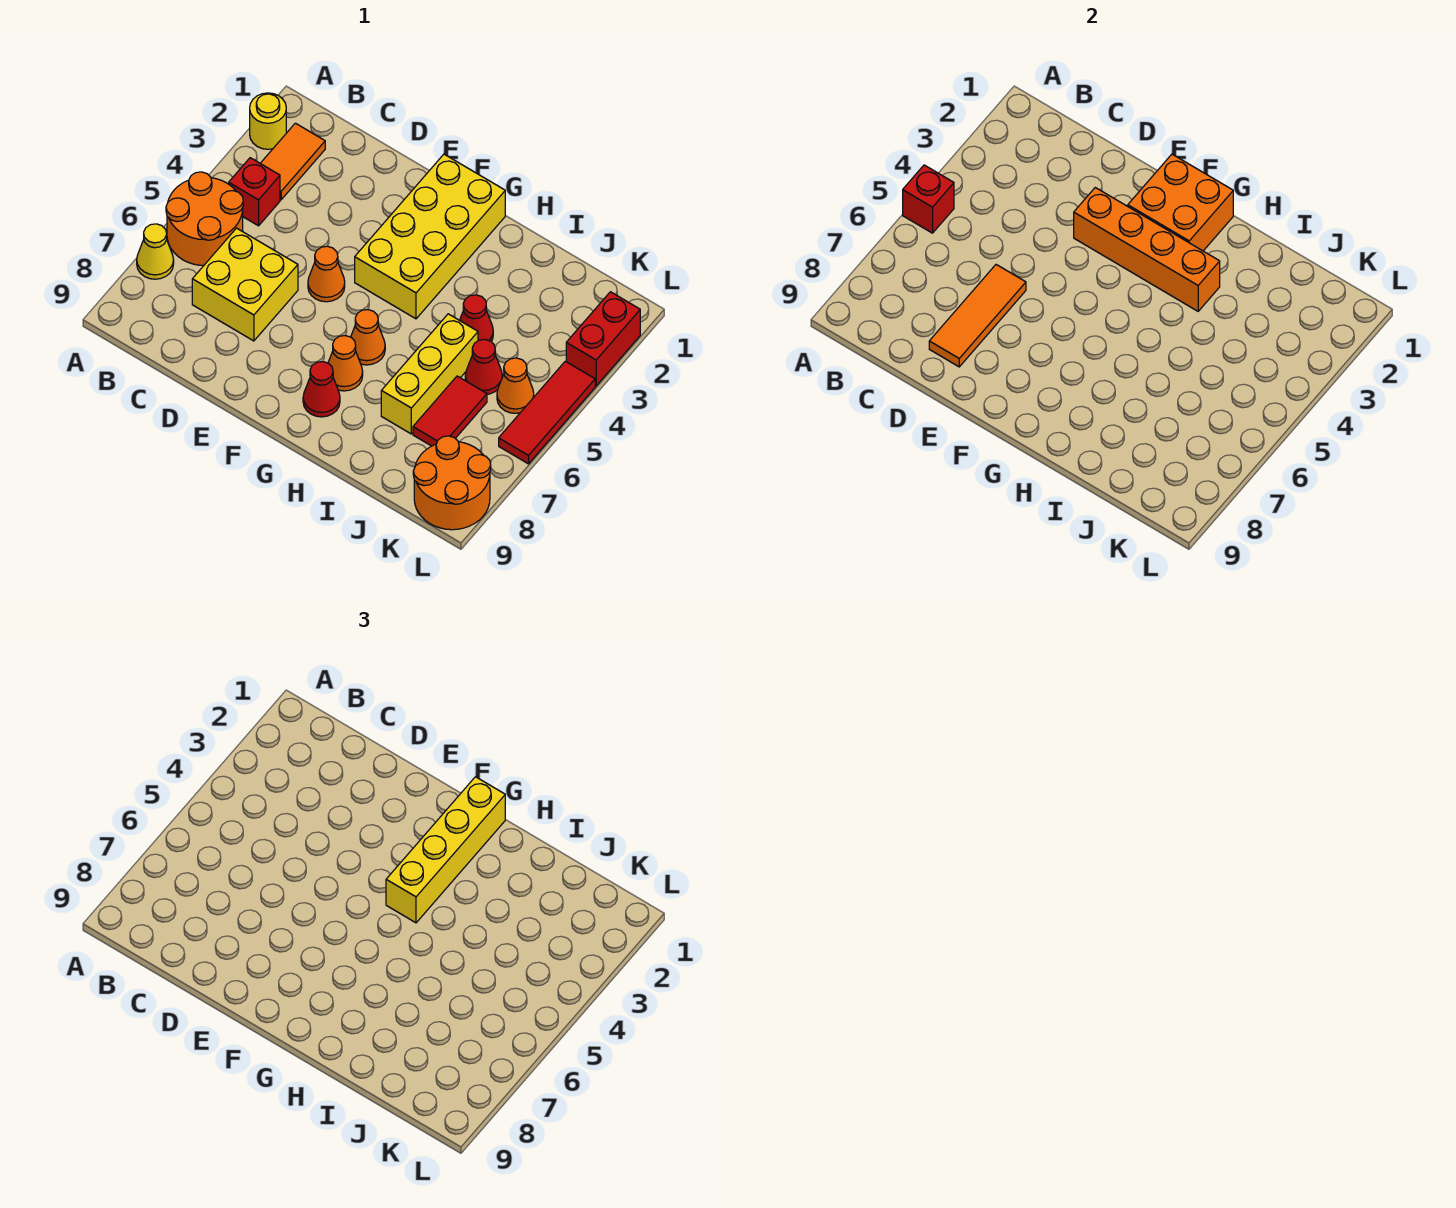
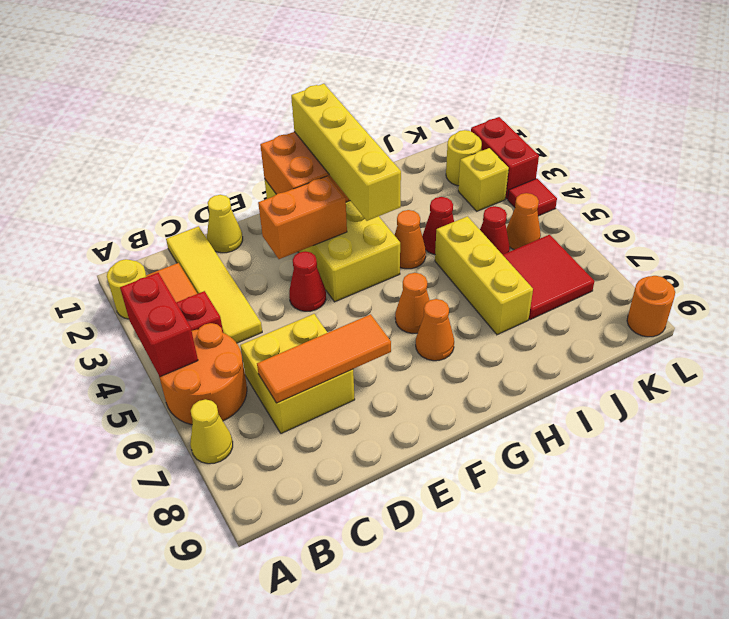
red 1x1 brick [903,165,954,233] -> red 1x2 brick [120,273,198,377]
none -> yellow 1x4 tile [166,226,262,343]
none -> yellow 1x1 cone [207,195,243,253]
orange 1x3 tile [929,265,1026,367] -> orange 1x3 tile turned to [257,314,391,403]
orange 1x4 brick [1074,188,1220,311] -> orange 1x2 brick [258,176,347,259]
orange 1x1 cone [308,246,345,302] -> orange 1x1 cone moved to [395,210,426,269]
red 1x1 cone [303,362,340,417] -> red 1x1 cone moved to [289,251,326,311]
red 1x2 tile [413,376,487,446] -> red 2x2 tile [503,235,595,320]
none -> yellow 1x1 round brick [446,130,482,186]
none -> yellow 1x1 brick [458,148,509,211]
orange 2x2 round brick [413,436,491,530] -> orange 1x1 round brick [627,276,675,337]
red 1x3 tile [499,361,595,464] -> red 1x1 tile [508,179,557,216]

